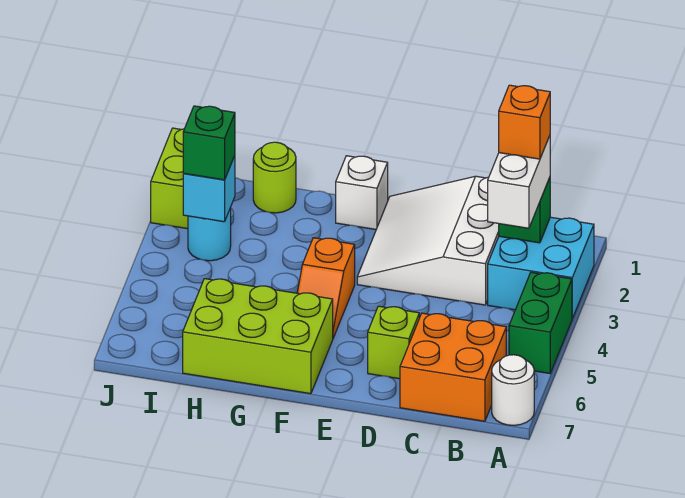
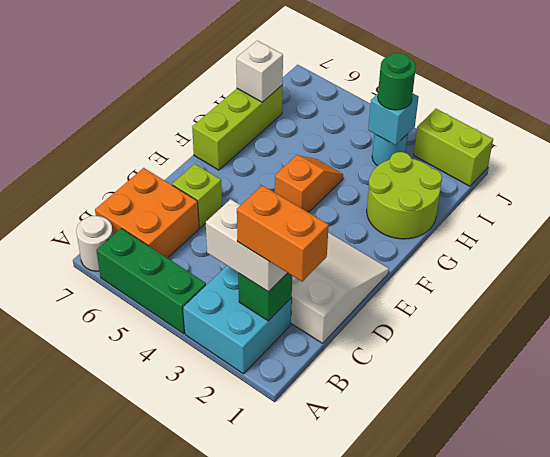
green 1x2 brick [509,272,572,374] -> green 1x3 brick [96,228,206,334]
orange 1x1 brick [499,85,550,159] -> orange 1x2 brick [237,185,329,281]
white 1x1 brick [336,156,388,229] -> white 1x1 brick moved to [236,41,283,102]
orange 1x2 slope [297,238,355,338] -> orange 1x2 slope turned to [275,155,343,212]
lime 2x3 brick [183,279,333,394] -> lime 1x3 brick [192,85,283,170]
lime 1x1 round brick [253,142,296,213] -> lime 2x2 round brick [367,152,442,239]
green 1x1 brick [183,106,235,180] -> green 1x1 round brick [378,53,416,110]

